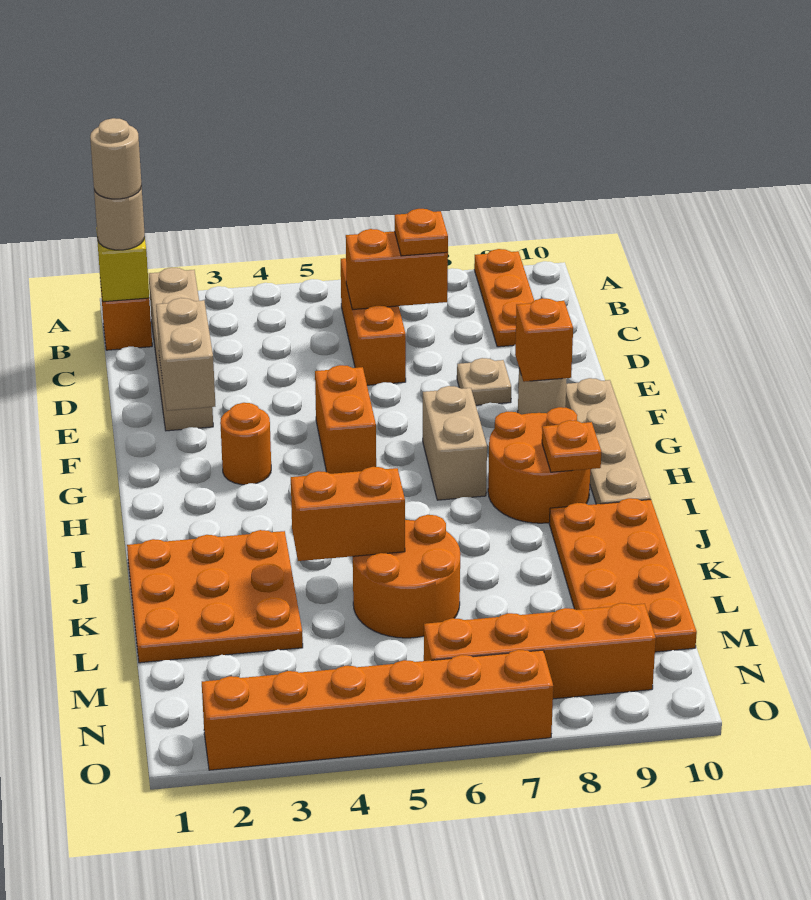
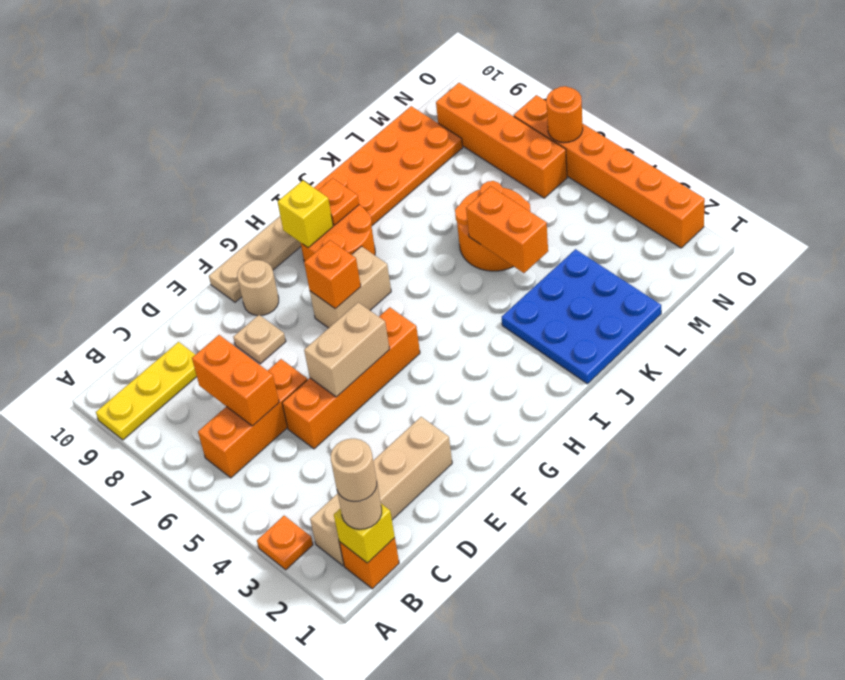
orange 1x3 plate [474,249,534,347] -> yellow 1x3 plate [96,342,197,440]
orange 1x1 plate [395,209,448,256] -> orange 1x1 plate moved to [257,516,313,570]
tan 1x2 brick [156,298,215,411] -> tan 1x2 brick moved to [304,302,390,397]
orange 1x2 brick [315,365,376,474] -> orange 1x4 brick [282,307,420,449]
orange 1x1 brick [515,298,573,382] -> orange 1x1 brick moved to [304,240,361,309]
orange 1x1 round brick [220,403,271,485] -> orange 1x1 round brick moved to [546,86,583,143]
none -> yellow 1x1 brick [278,181,333,248]
orange 3x3 plate [127,530,303,663] -> blue 3x3 plate [502,249,661,384]

